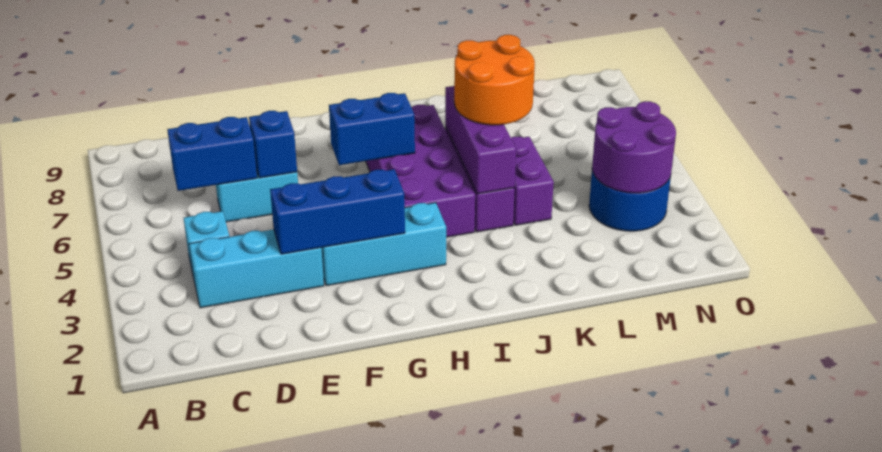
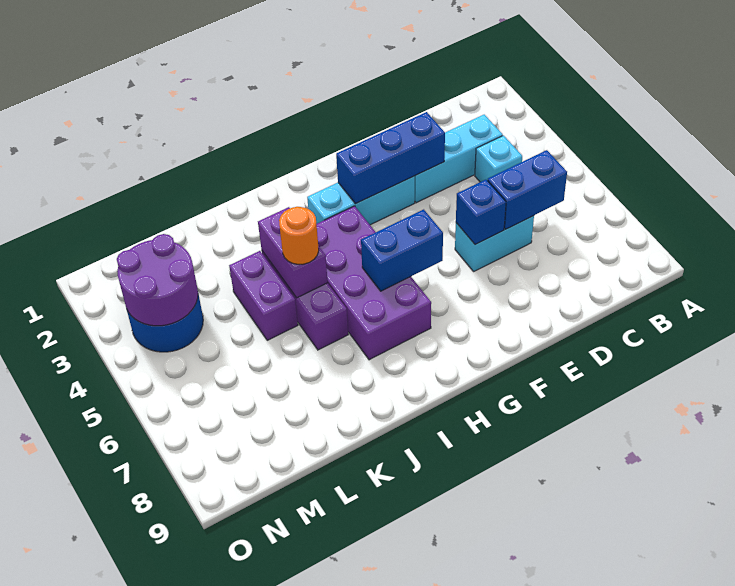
purple 1x3 brick [445,86,516,194] -> purple 1x2 brick [258,207,328,298]
orange 2x2 round brick [454,35,535,125] -> orange 1x1 round brick [279,207,319,265]

